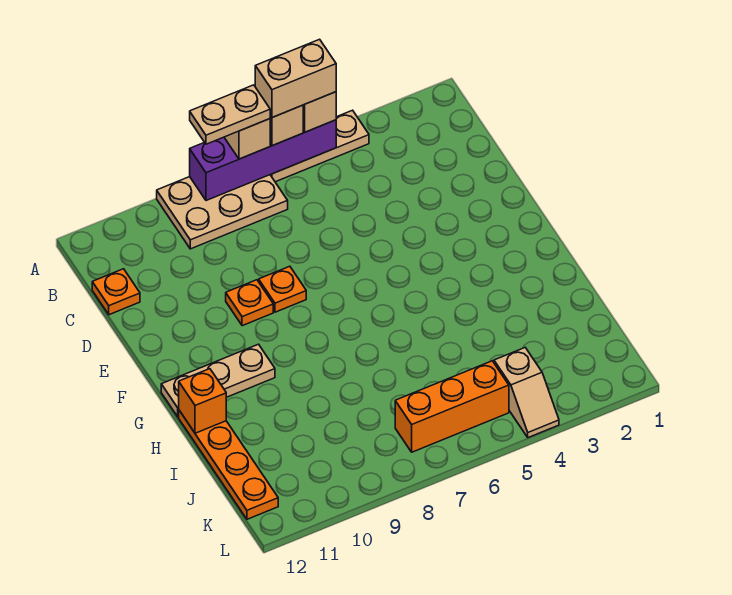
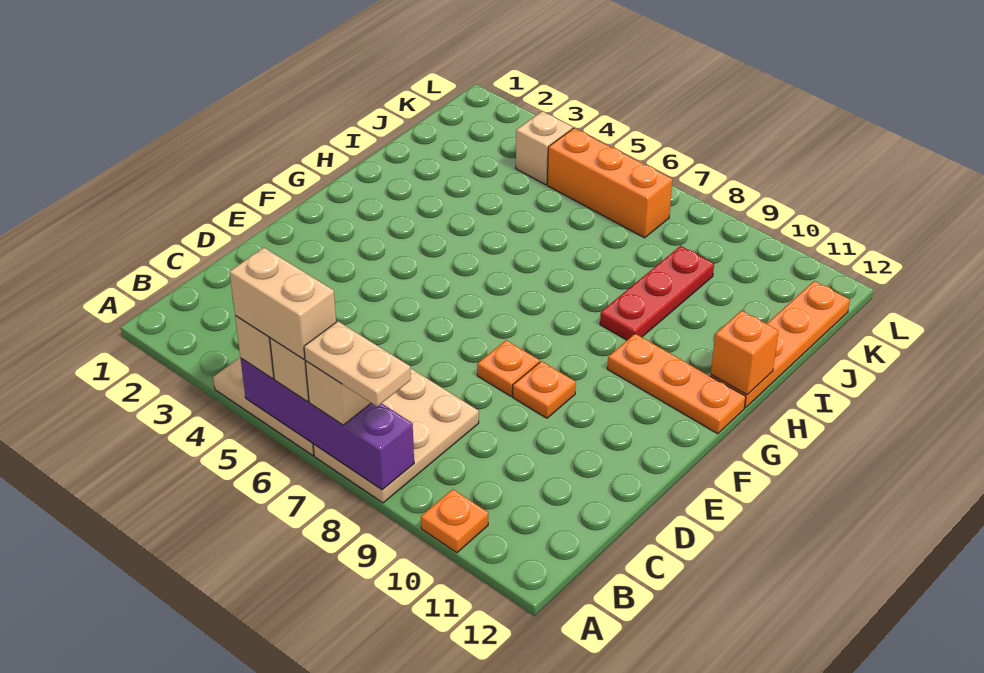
tan 2x3 plate [157,175,288,249] -> tan 2x3 plate turned to [313,368,479,503]
orange 1x1 plate [92,269,140,315] -> orange 1x1 plate moved to [421,489,488,553]
tan 1x3 plate [161,344,275,417] -> orange 1x3 plate [607,334,746,434]
none -> red 1x3 plate [600,246,714,340]

